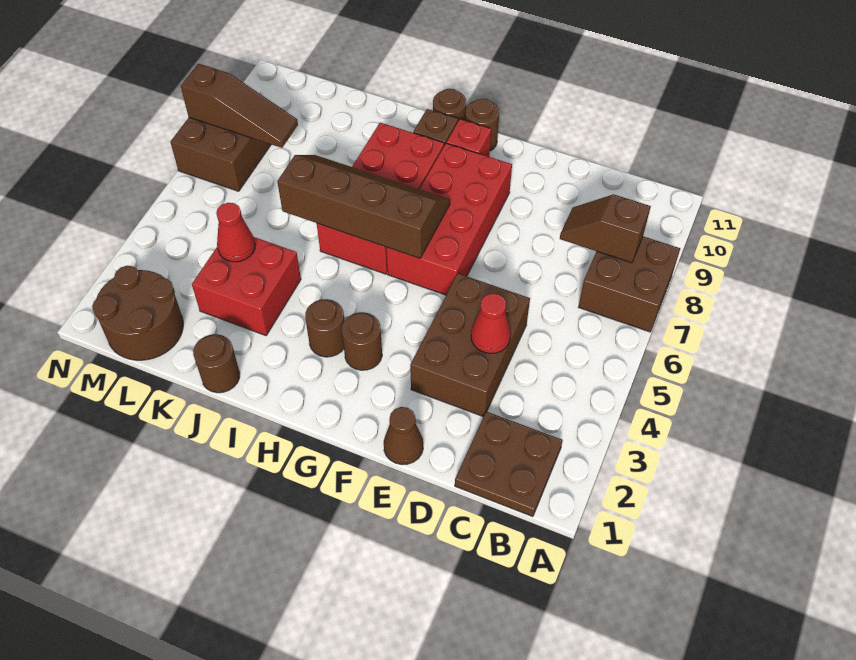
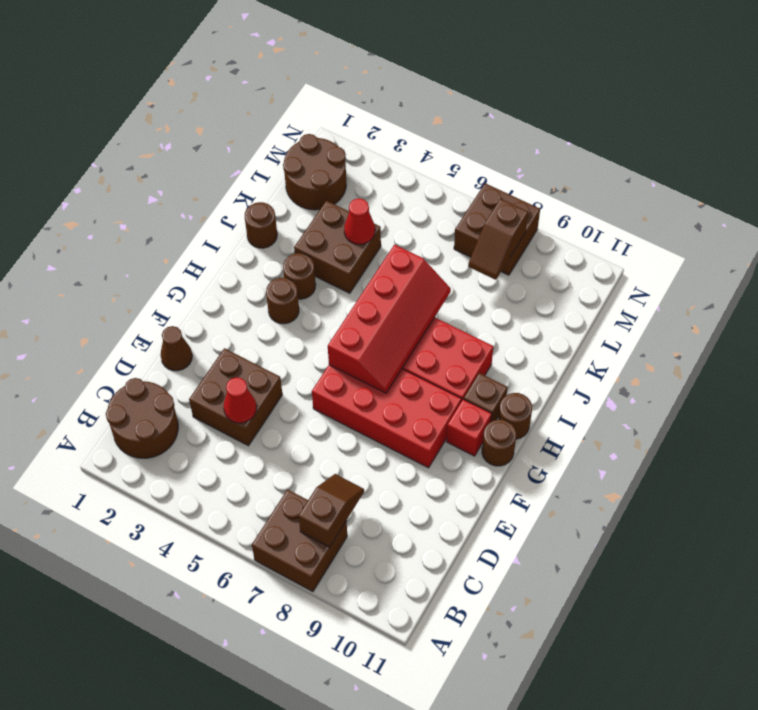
brown 2x2 plate [455,412,563,517] -> brown 2x2 round brick [106,378,178,458]
brown 2x3 brick [410,274,530,417] -> brown 2x2 brick [189,348,282,446]
brown 1x1 round brick [342,312,382,370] -> brown 1x1 round brick moved to [283,253,316,299]
brown 2x4 slope [277,155,450,258] -> red 2x4 slope [328,245,451,393]
red 2x2 brick [192,237,301,336] -> brown 2x2 brick [294,201,381,293]
brown 1x3 slope [181,64,298,148] -> brown 1x2 slope [468,199,528,280]

